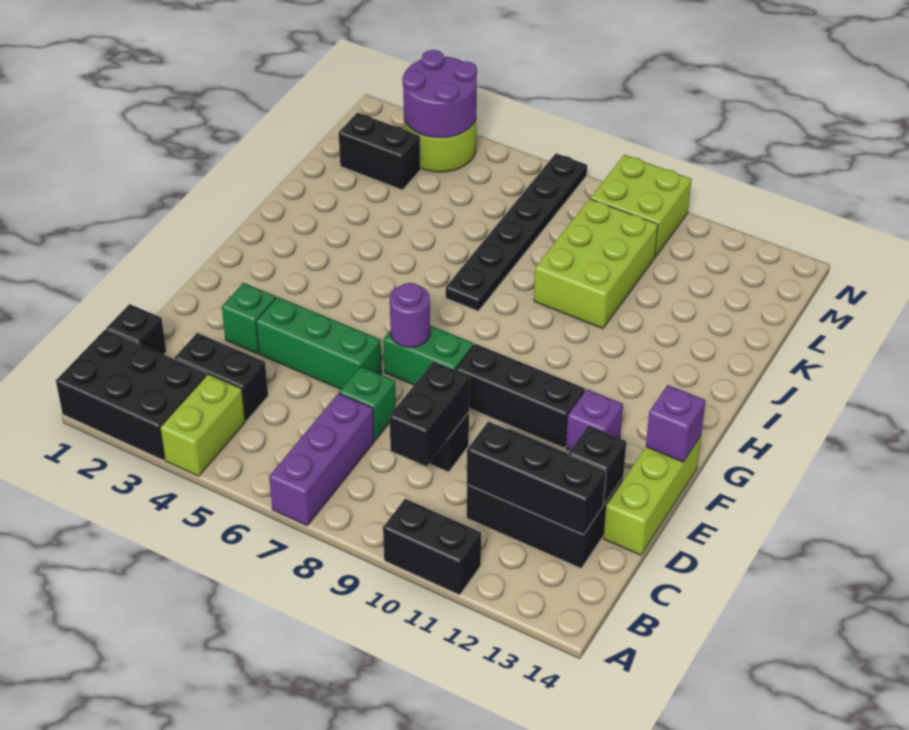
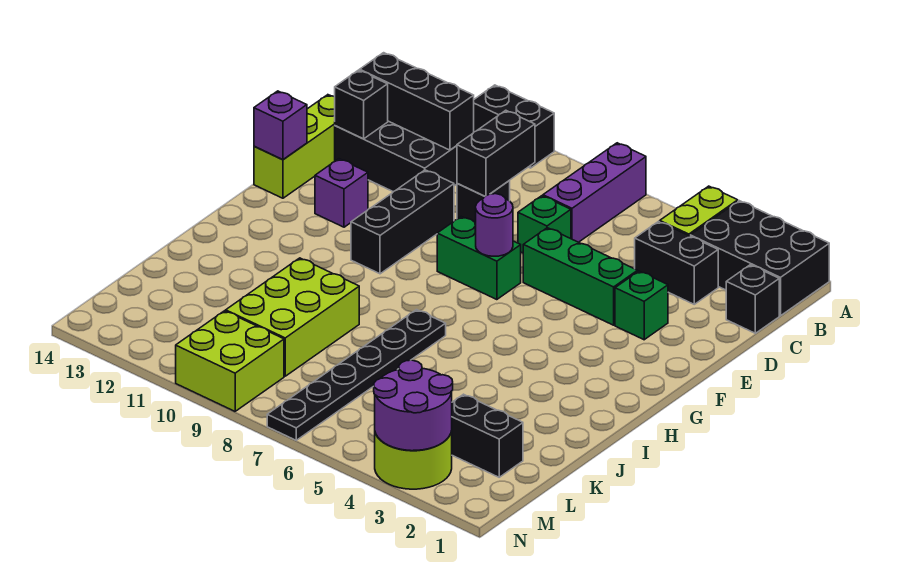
black 1x3 brick [456,344,585,448] -> black 1x3 brick turned to [351,170,454,274]

